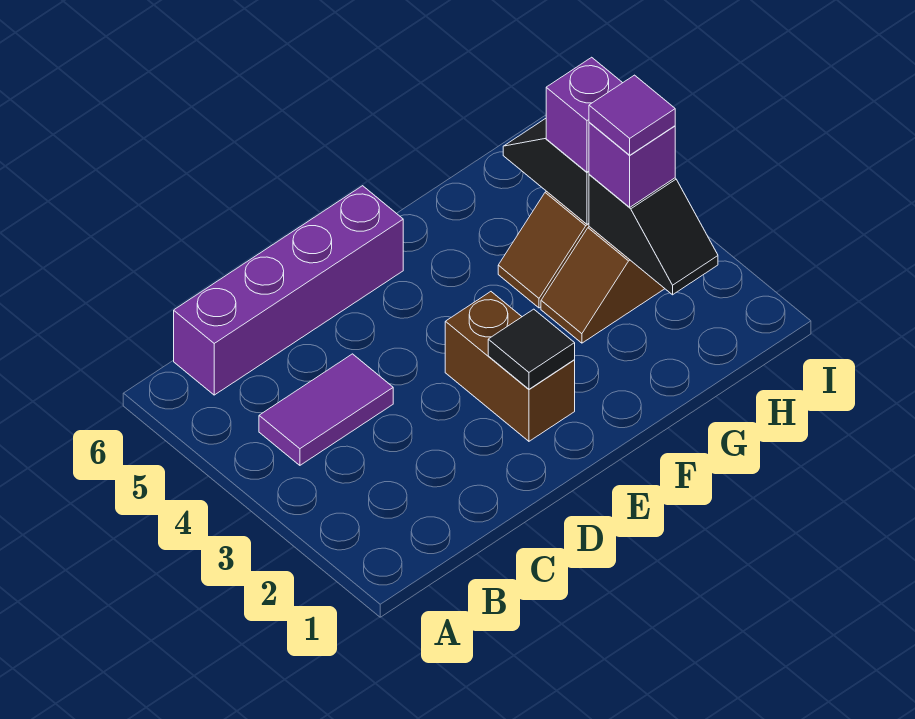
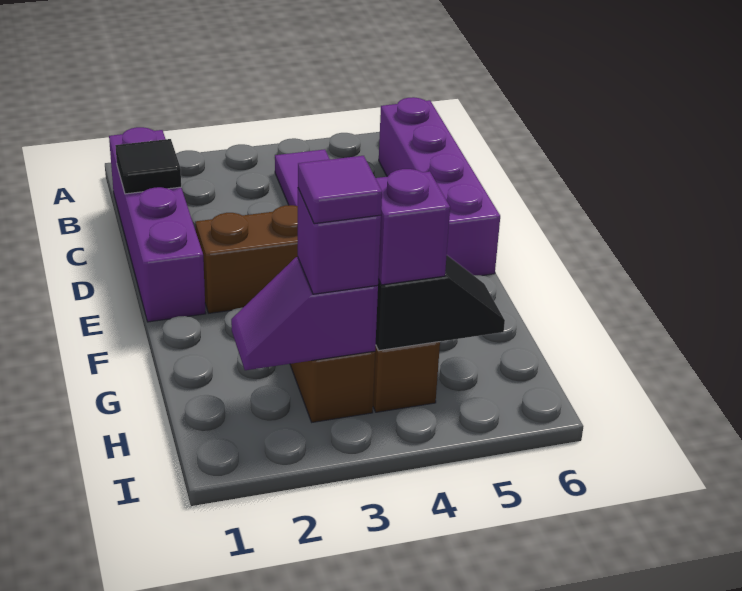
none -> purple 1x4 brick [109,127,206,322]
black 1x1 tile [488,309,575,389] -> black 1x1 tile moved to [115,139,181,194]
black 1x2 slope [589,174,718,295] -> purple 1x2 slope [231,257,378,370]

